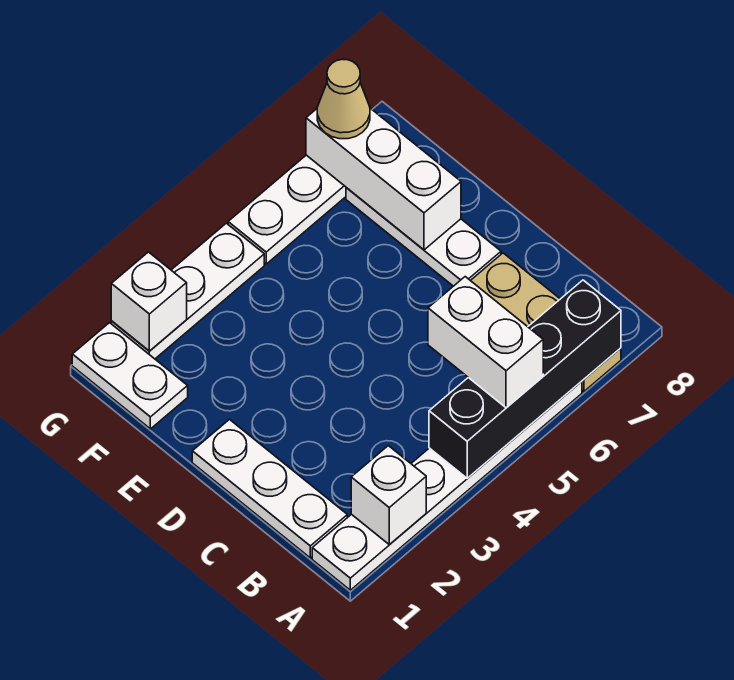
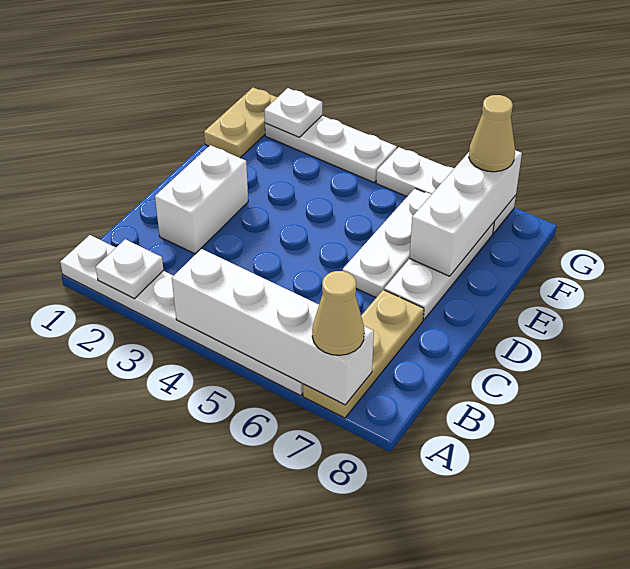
white 1x1 brick [351,446,426,545] -> white 1x1 plate [96,239,163,299]
black 1x4 brick [429,280,621,478] -> white 1x4 brick [172,249,374,405]
white 1x2 brick [428,277,543,408] -> white 1x2 brick moved to [155,145,248,254]
none -> tan 1x1 cone [312,271,364,355]
white 1x3 plate [192,420,347,558] -> white 1x3 plate moved to [343,188,432,297]
white 1x2 plate [72,323,188,429] -> tan 1x2 plate [204,87,277,158]
white 1x1 brick [111,252,187,351] -> white 1x1 plate [265,88,322,137]

